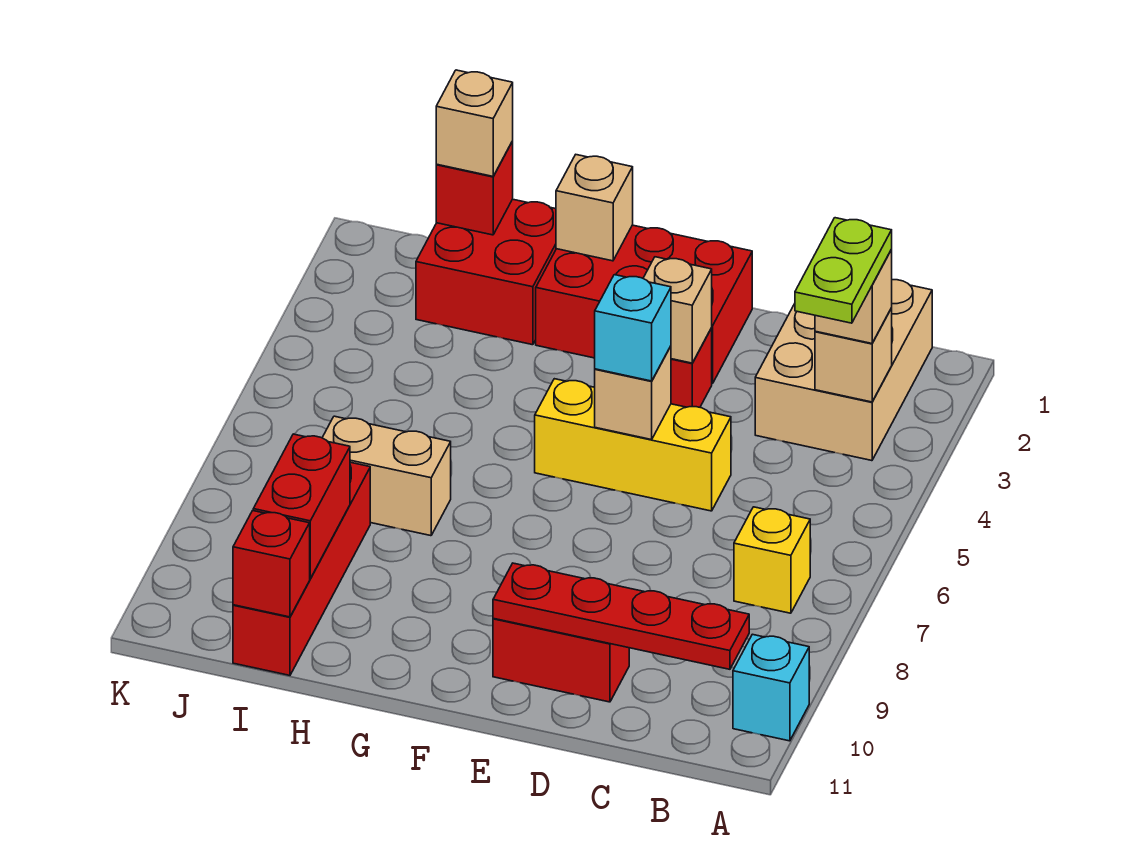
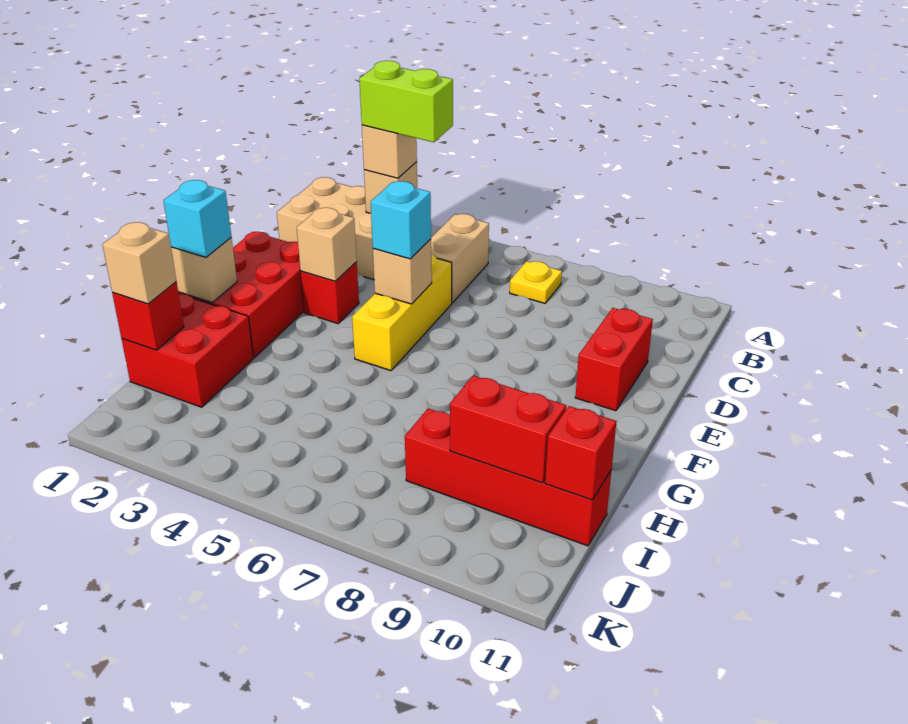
cyan 1x1 brick [733,634,809,741] -> cyan 1x1 brick moved to [163,180,231,257]
lime 1x2 plate [795,218,892,323] -> lime 1x2 brick [359,61,453,142]
yellow 1x1 brick [734,507,810,613] -> yellow 1x1 plate [510,261,562,303]
red 1x4 plate [493,563,749,669] -> none
tan 1x2 brick [322,416,451,536] -> tan 1x2 brick moved to [431,214,489,303]

